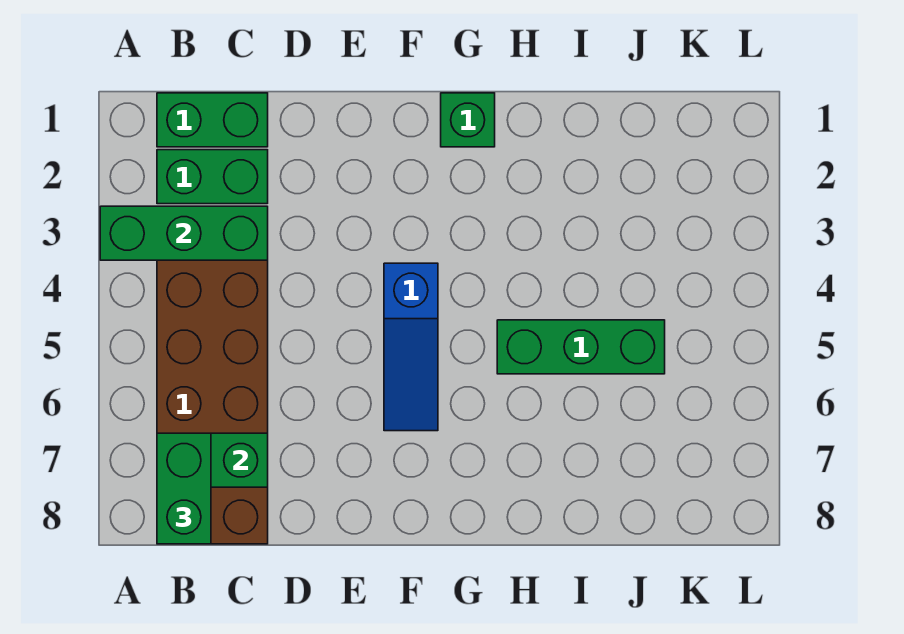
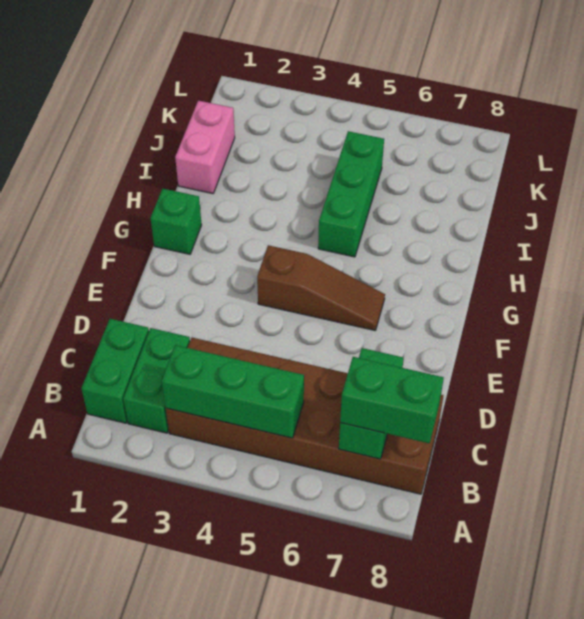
green 1x3 brick [100,206,268,260] -> green 1x3 brick turned to [162,345,304,438]
blue 1x3 slope [384,263,438,431] -> brown 1x3 slope [257,245,385,330]
none -> pink 1x2 brick [175,101,235,194]

